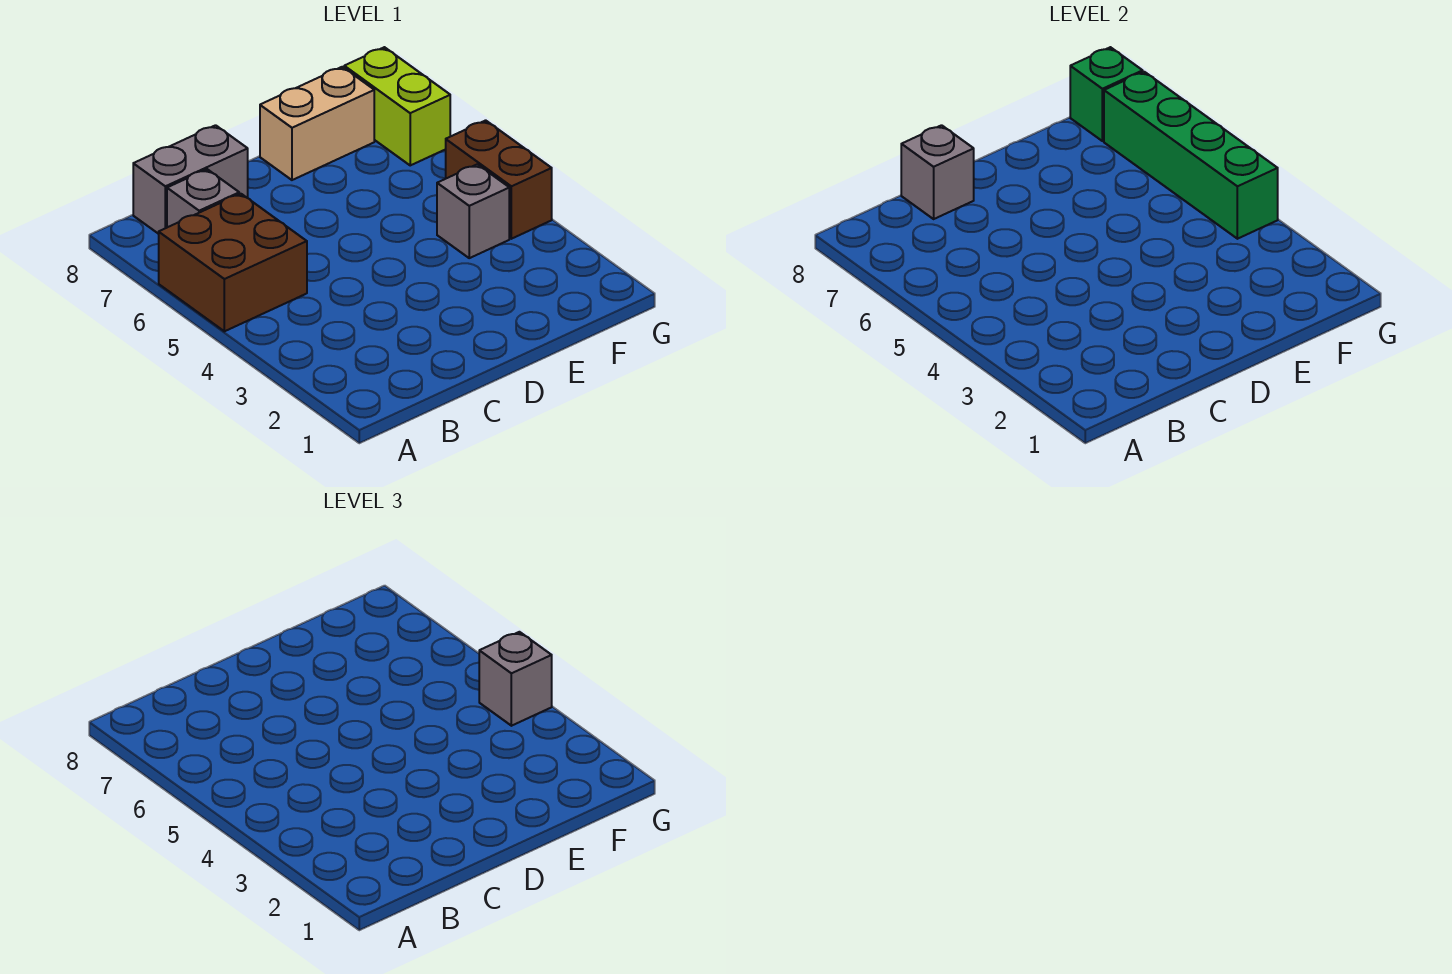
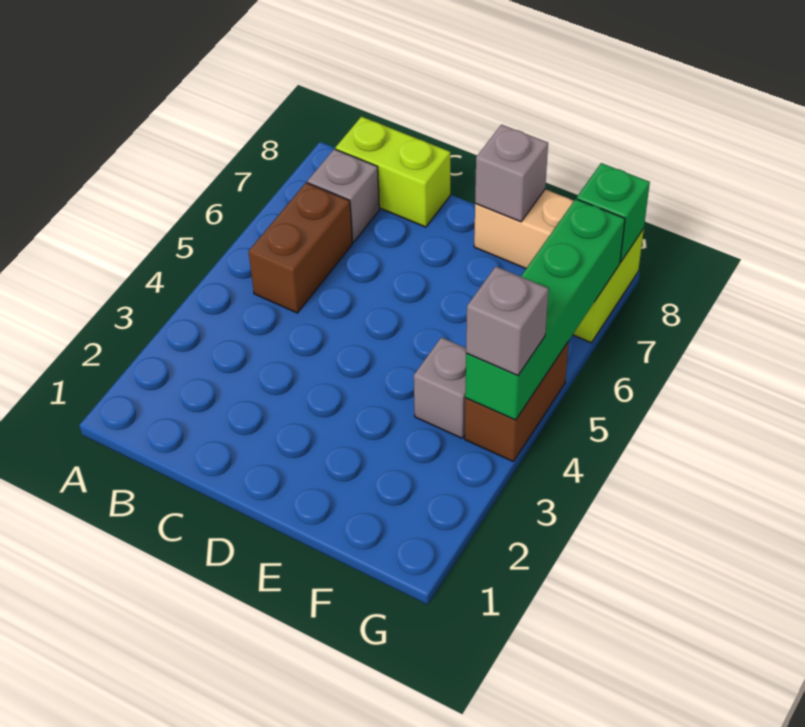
brown 2x2 brick [159,194,307,331] -> brown 1x2 brick [249,183,352,313]
grey 1x2 brick [133,125,248,234] -> lime 1x2 brick [335,117,450,227]
grey 1x1 brick [901,125,974,219] -> grey 1x1 brick moved to [475,125,548,222]

